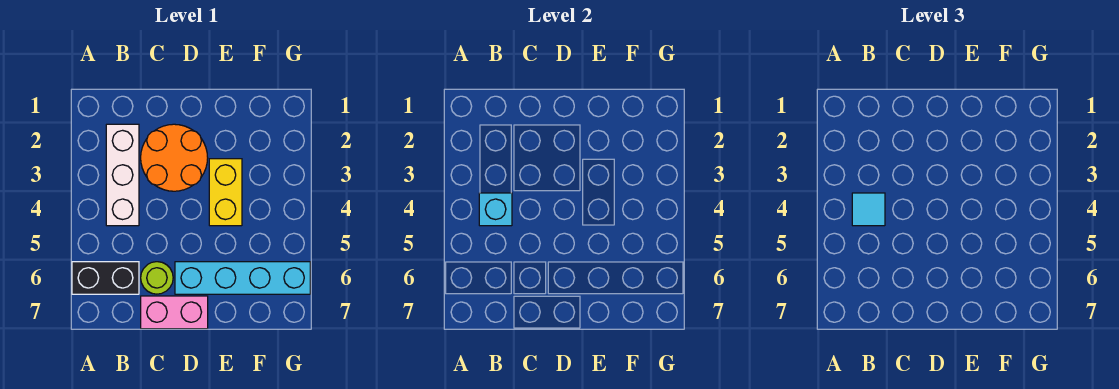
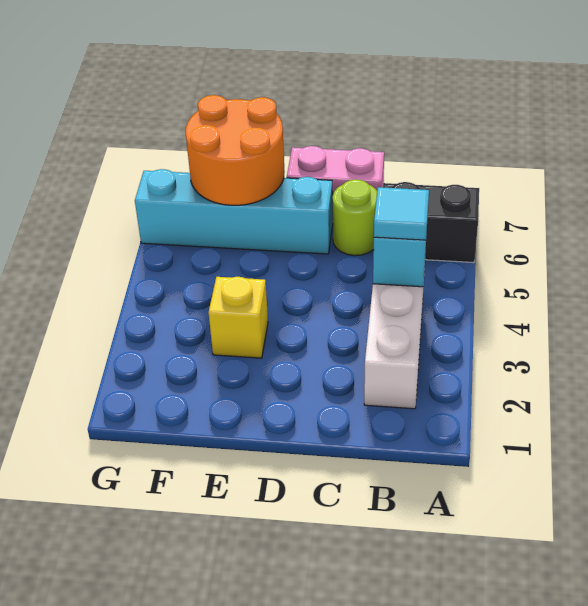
orange 2x2 round brick [141,124,208,191] -> orange 2x2 round brick moved to [185,95,285,205]
yellow 1x2 brick [209,159,242,226] -> yellow 1x1 brick [209,277,268,358]

